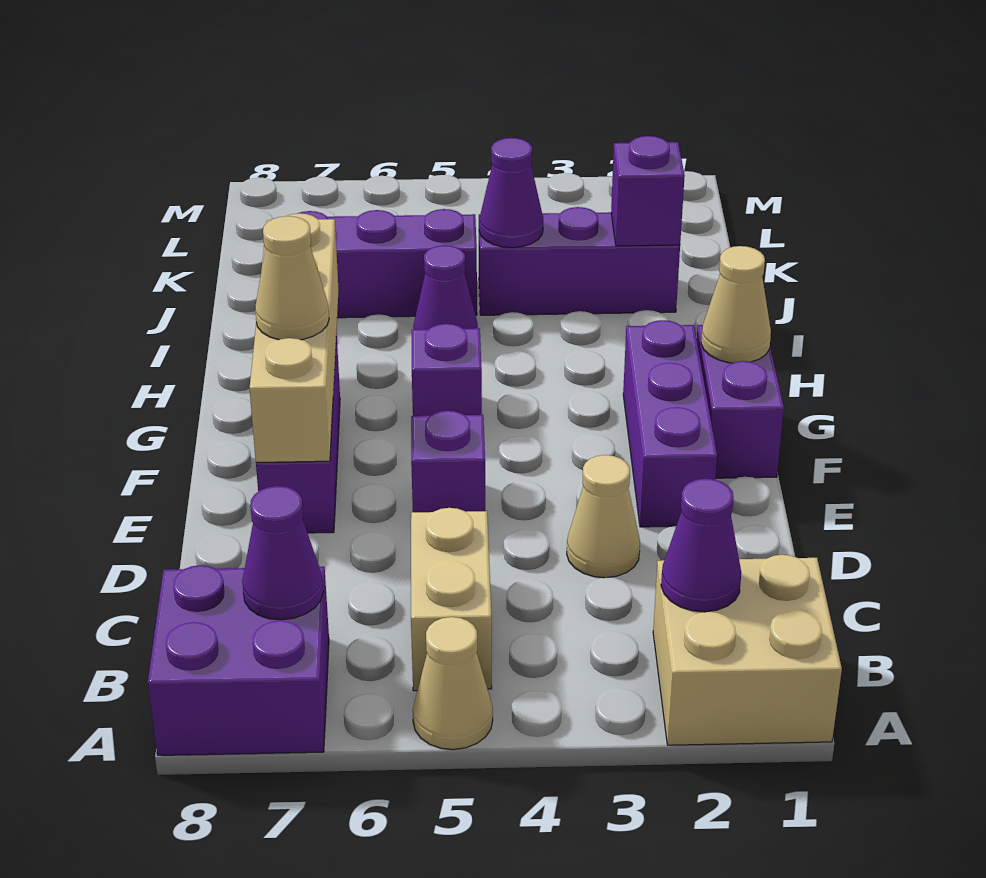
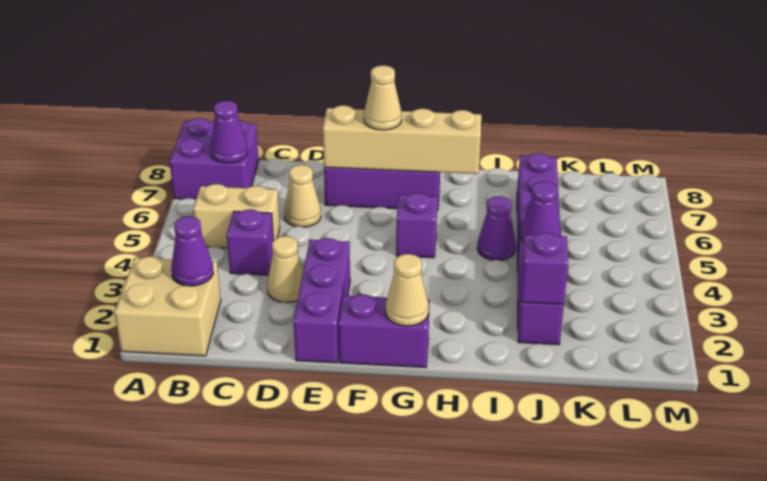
tan 1x1 cone [413,617,493,750] -> tan 1x1 cone moved to [284,165,321,227]
purple 1x3 brick [623,320,717,527] -> purple 1x3 brick turned to [294,238,350,363]
purple 1x1 brick [411,411,485,512] -> purple 1x1 brick moved to [227,209,274,275]

